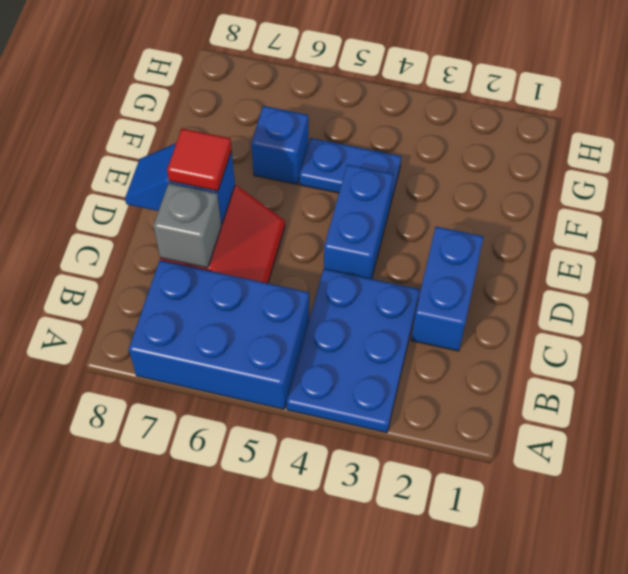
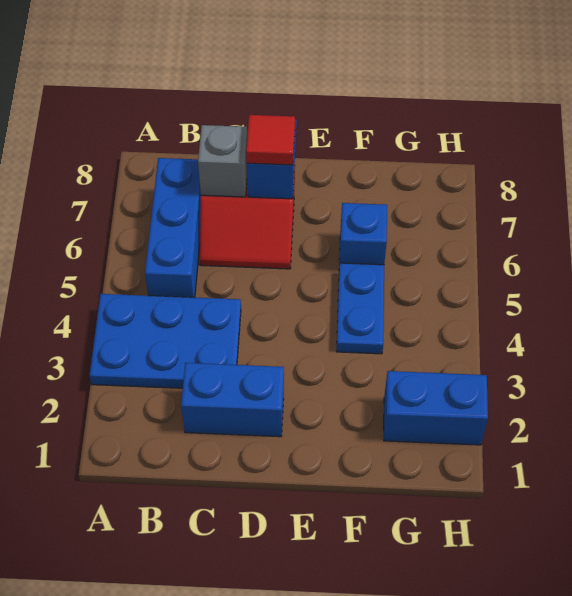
blue 2x3 brick [129,260,309,409] -> blue 1x3 brick [145,158,201,297]
blue 1x2 brick [324,165,393,279] -> blue 1x2 brick moved to [384,371,488,445]

